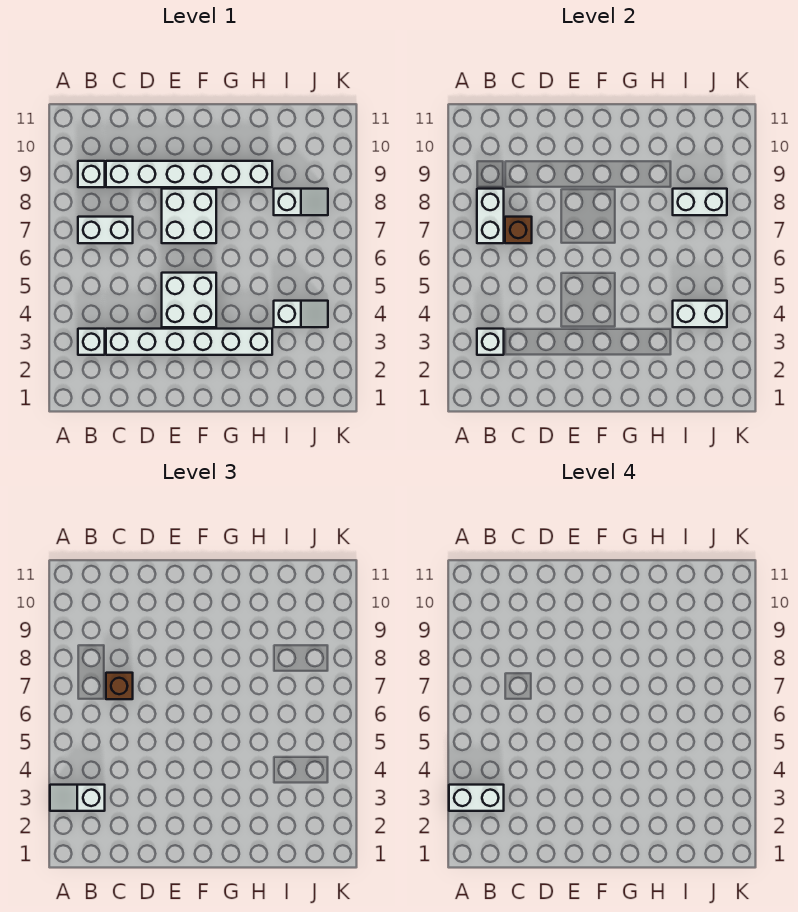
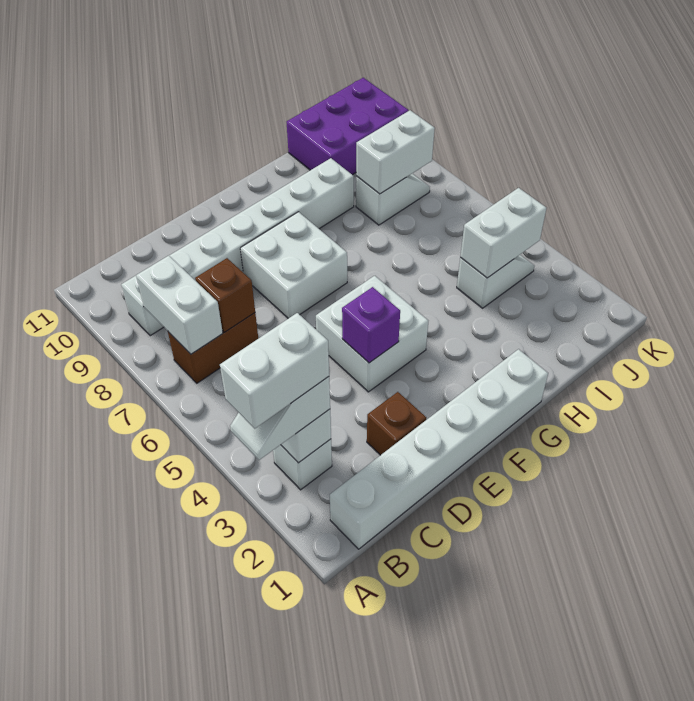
white 1x2 brick [78,217,133,243] -> brown 1x2 brick [168,313,258,383]
white 1x6 brick [106,329,272,355] -> white 1x6 brick moved to [330,349,548,549]
brown 1x1 brick [106,673,133,699] -> brown 1x1 brick moved to [367,392,426,455]
none -> purple 1x1 brick [342,287,400,363]
none -> purple 2x3 brick [287,78,408,175]

